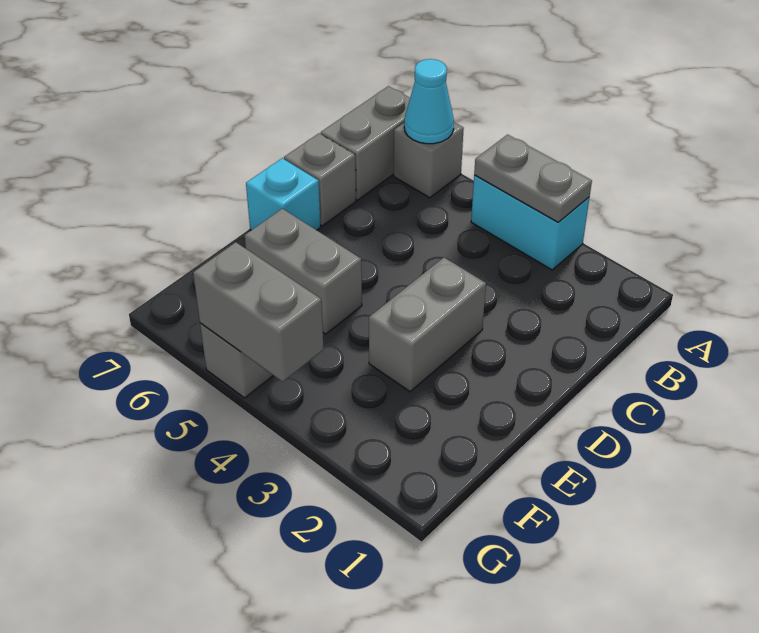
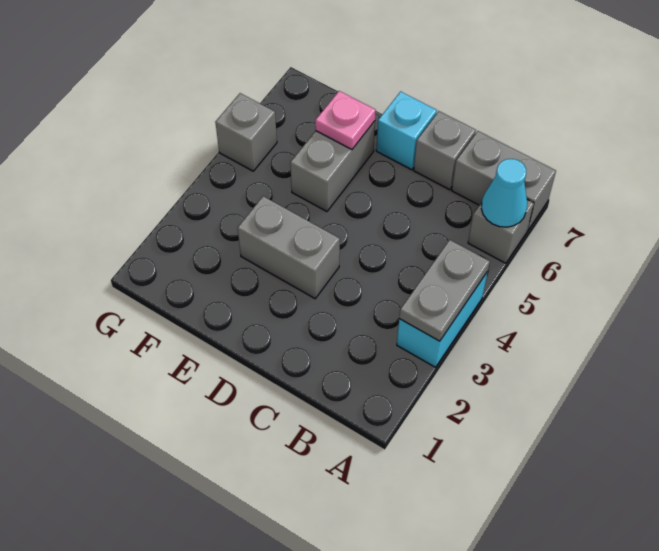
none -> pink 1x1 plate [315,91,376,150]
grey 1x2 brick [193,242,324,382] -> none

